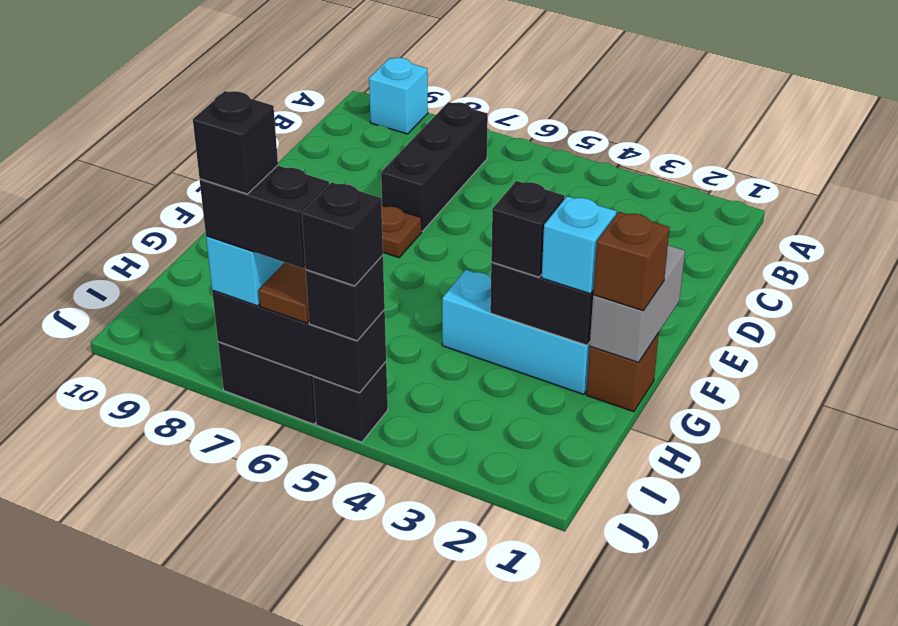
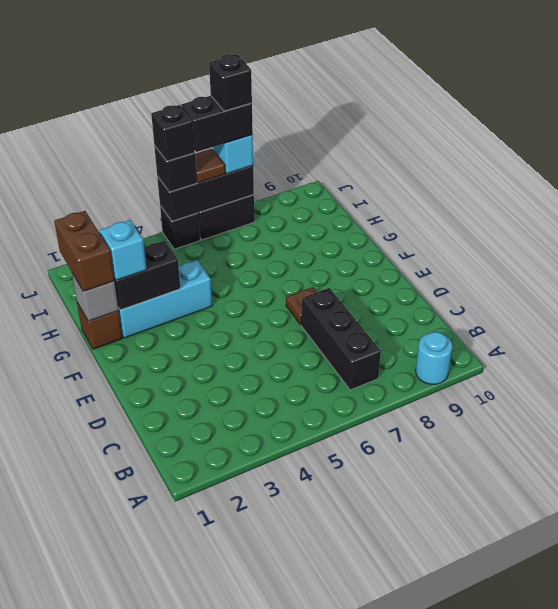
cyan 1x1 brick [369,58,428,134] -> cyan 1x1 round brick [416,332,452,384]
grey 1x2 brick [590,245,685,362] -> grey 1x1 brick [72,273,119,321]
brown 1x1 brick [593,212,670,311] -> brown 1x2 brick [54,211,114,291]
black 1x1 brick [491,181,564,277] -> none

